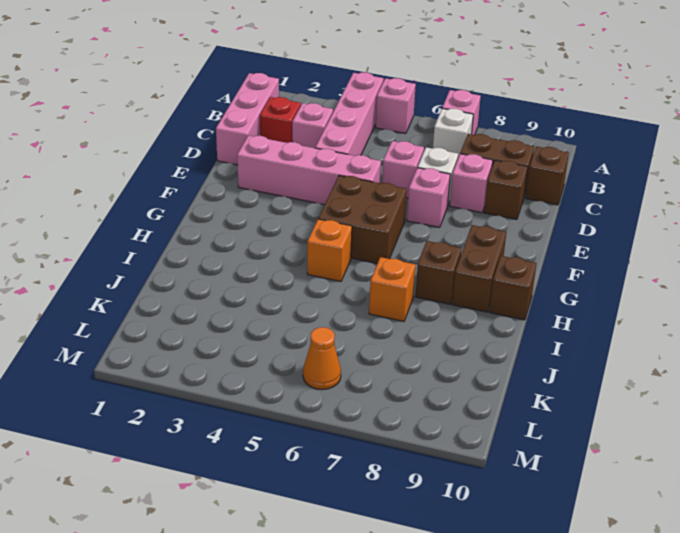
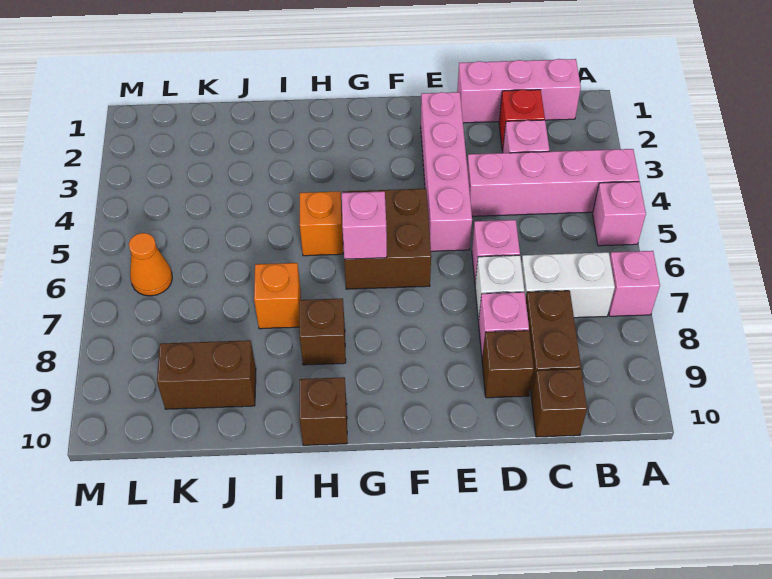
white 1x1 brick [433,108,473,158] -> white 1x2 brick [521,252,615,318]
pink 1x1 brick [407,168,450,227] -> pink 1x1 brick moved to [342,191,387,259]
brown 1x2 brick [452,225,506,312] -> brown 1x2 brick moved to [157,340,256,409]

